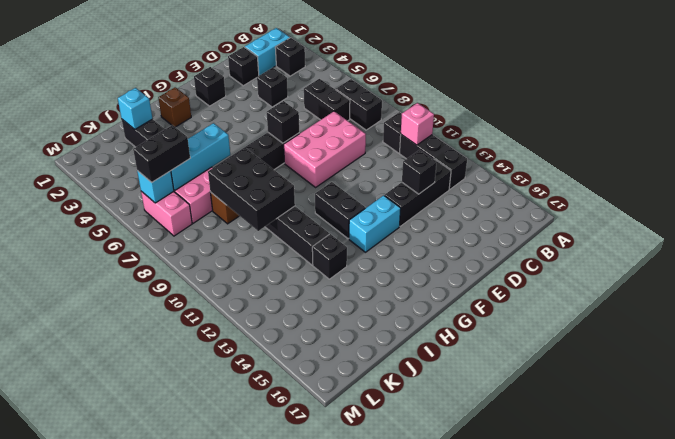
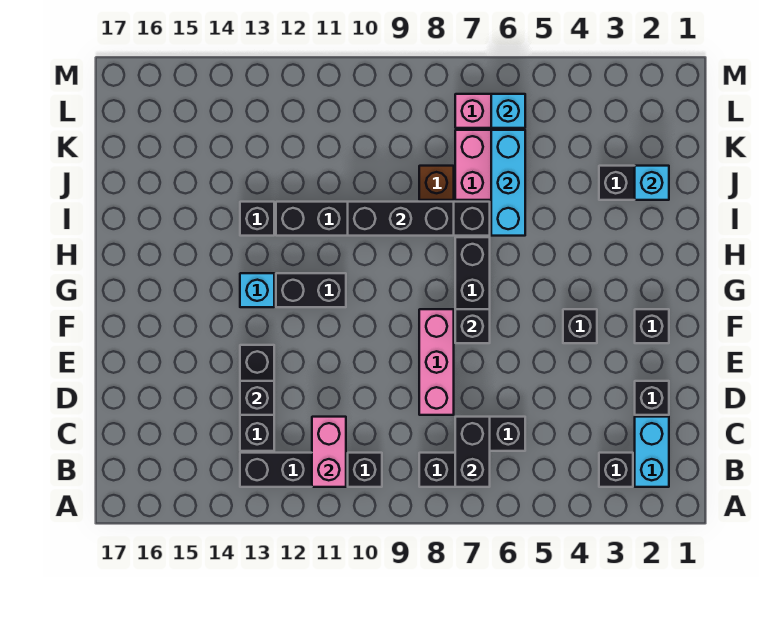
pink 1x1 brick [401,103,434,145] -> pink 1x2 brick [312,417,346,487]
black 1x1 brick [257,68,288,107] -> black 1x1 brick moved to [563,309,597,343]
pink 2x3 brick [284,111,366,187] -> pink 1x3 brick [419,309,454,415]
cyan 1x2 brick [349,195,401,252] -> cyan 1x1 brick [240,273,274,307]
brown 1x1 brick [158,87,191,127] -> none
black 2x3 brick [208,148,295,231] -> black 1x3 brick [348,202,454,236]
black 1x2 brick [133,125,190,182] -> black 1x2 brick moved to [455,417,490,487]

